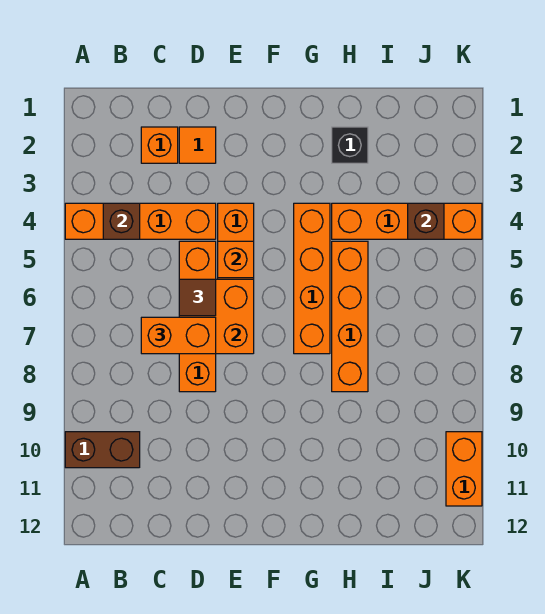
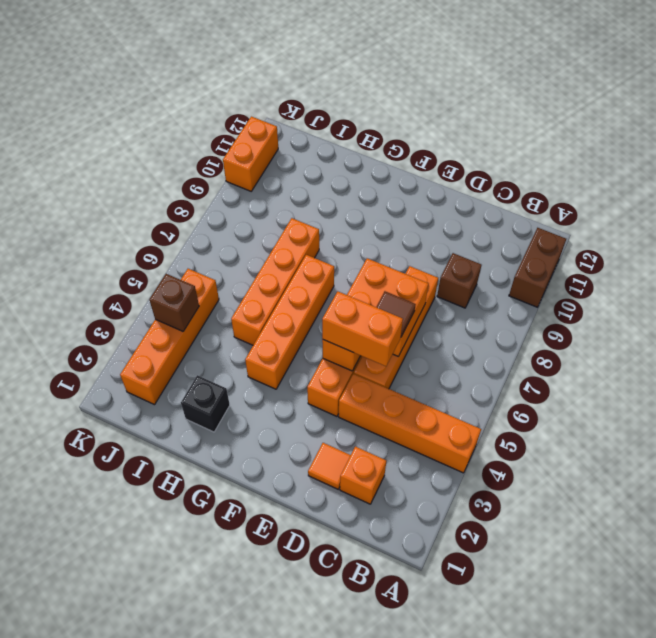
brown 1x2 brick [65,432,140,468] -> brown 1x2 brick turned to [509,228,566,307]
brown 1x1 brick [103,203,140,239] -> brown 1x1 brick moved to [437,253,481,308]
orange 1x2 brick [141,317,216,354] -> orange 1x2 brick moved to [322,292,403,366]
orange 1x4 brick [332,203,482,239] -> orange 1x4 brick turned to [120,269,219,405]

